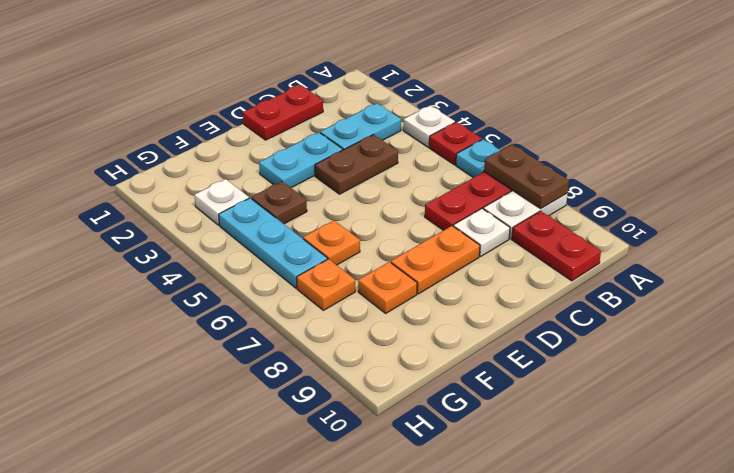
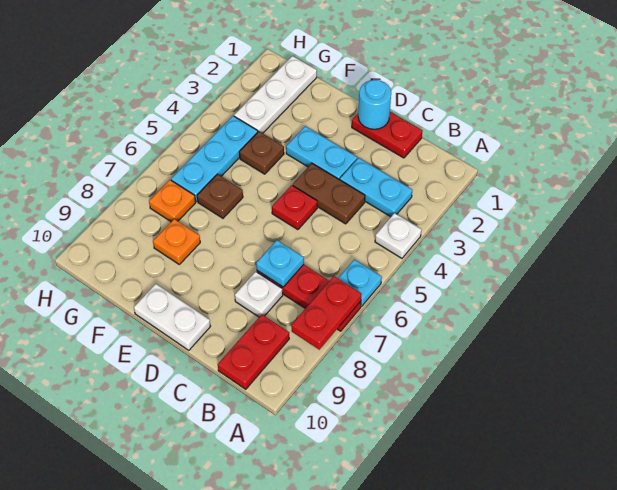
red 1x1 plate [429,122,482,165] -> red 1x1 plate moved to [272,185,317,230]
brown 1x2 plate [484,144,569,208] -> red 1x2 plate [291,276,361,350]
white 1x2 plate [483,191,568,239] -> white 1x2 plate moved to [134,284,211,350]
none -> cyan 1x1 plate [256,240,304,287]
none -> cyan 1x1 round brick [358,80,391,129]
orange 1x2 plate [391,226,480,294] -> none
orange 1x1 plate [303,220,360,265] -> brown 1x1 plate [197,174,243,218]
white 1x1 plate [194,179,249,225] -> white 1x3 plate [234,56,317,133]

